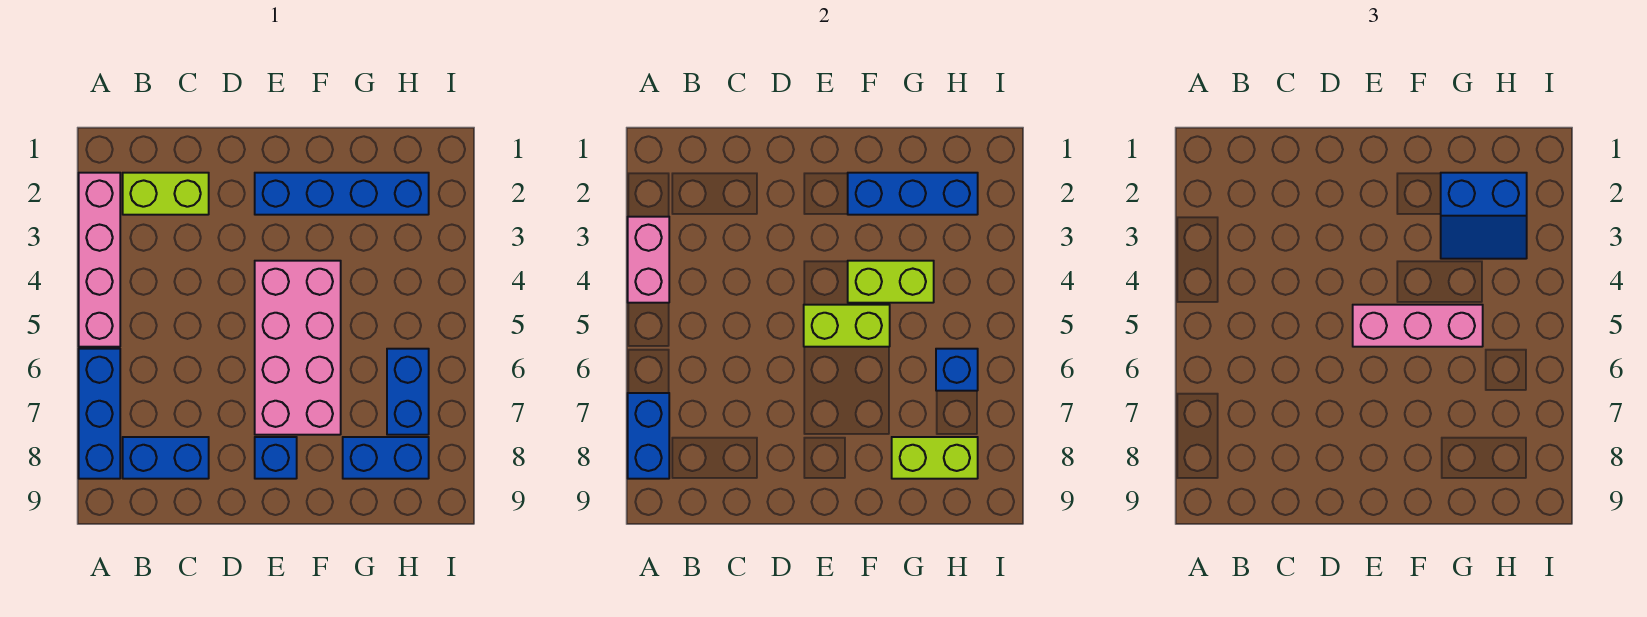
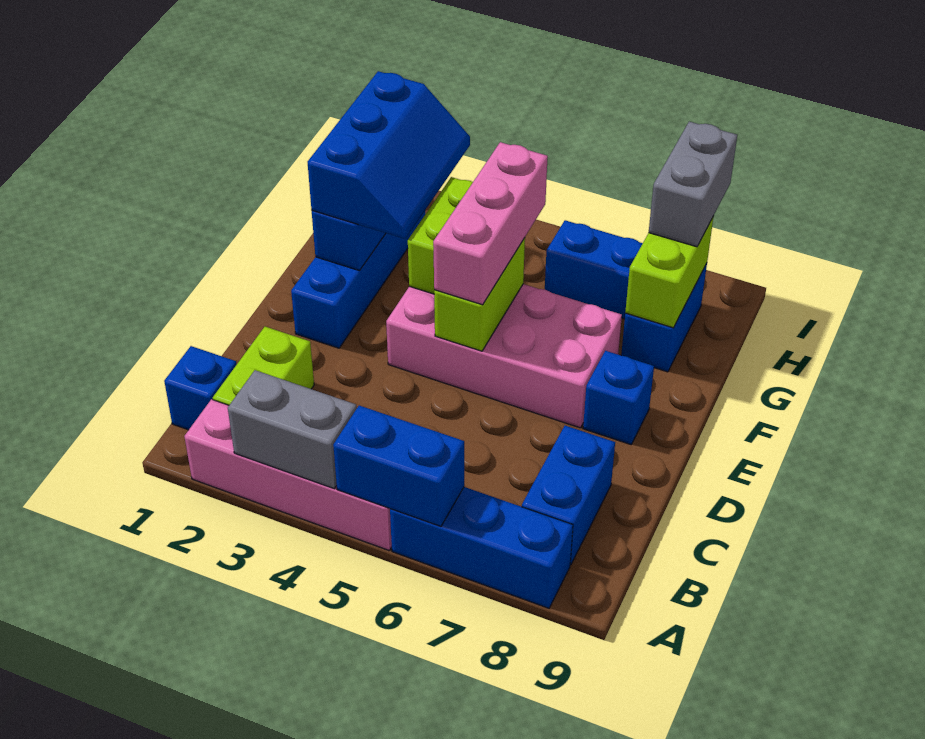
pink 1x2 brick [628,217,669,303] -> grey 1x2 brick [228,370,357,489]
blue 1x2 brick [628,393,669,479] -> blue 1x2 brick moved to [333,406,464,526]
blue 2x2 slope [1441,173,1527,259] -> blue 2x3 slope [308,71,470,239]
blue 1x1 brick [936,349,978,391] -> blue 1x1 brick moved to [164,346,237,430]
none -> grey 1x2 brick [649,122,737,247]

